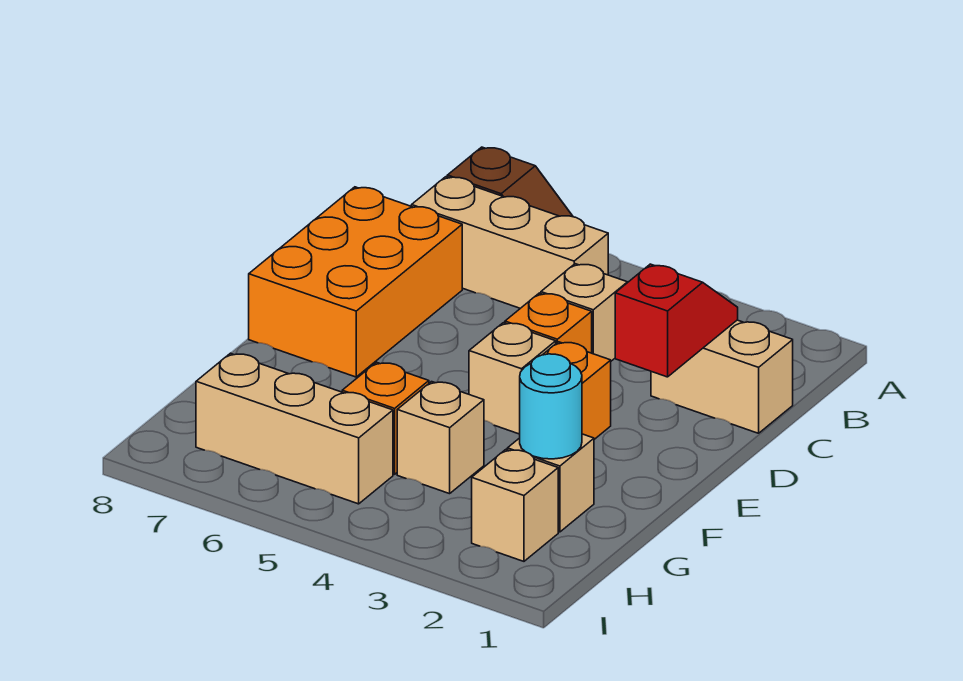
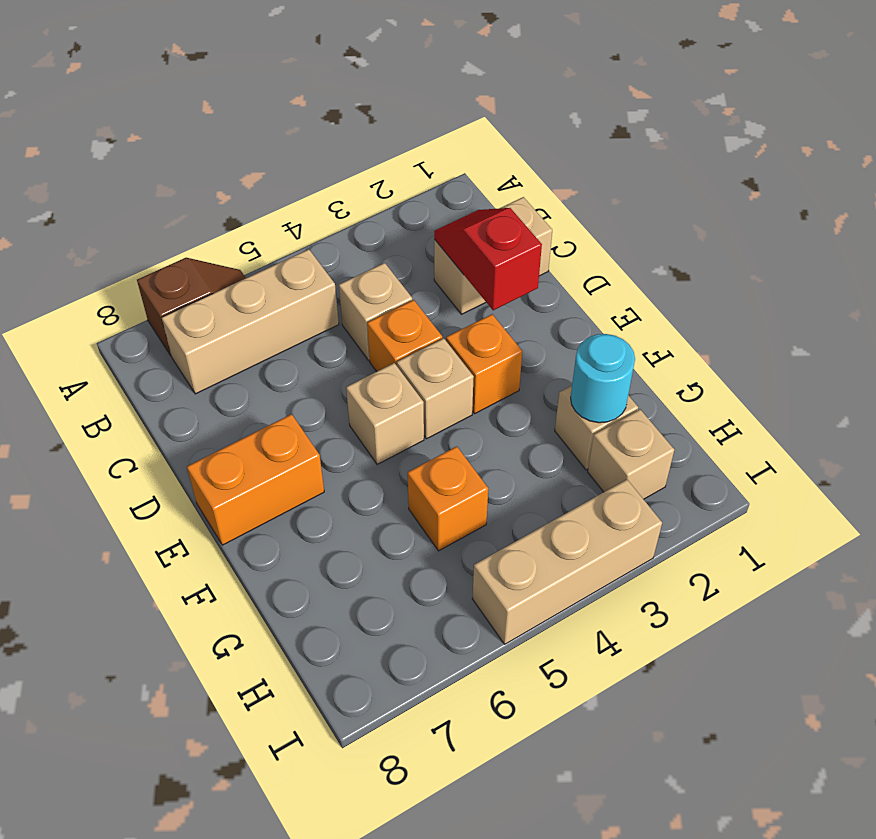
orange 2x3 brick [249,187,462,377] -> orange 1x2 brick [187,414,324,545]
tan 1x1 brick [397,382,484,494] -> tan 1x1 brick moved to [346,363,424,464]
tan 1x3 brick [196,353,393,504] -> tan 1x3 brick moved to [472,480,662,644]

